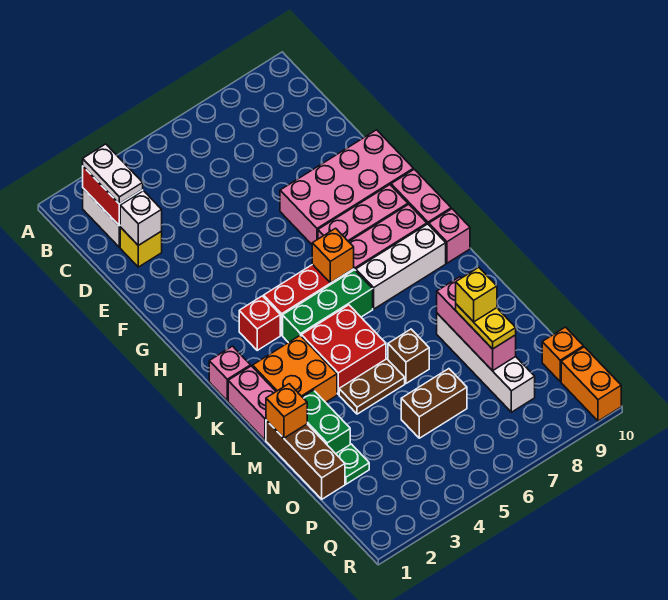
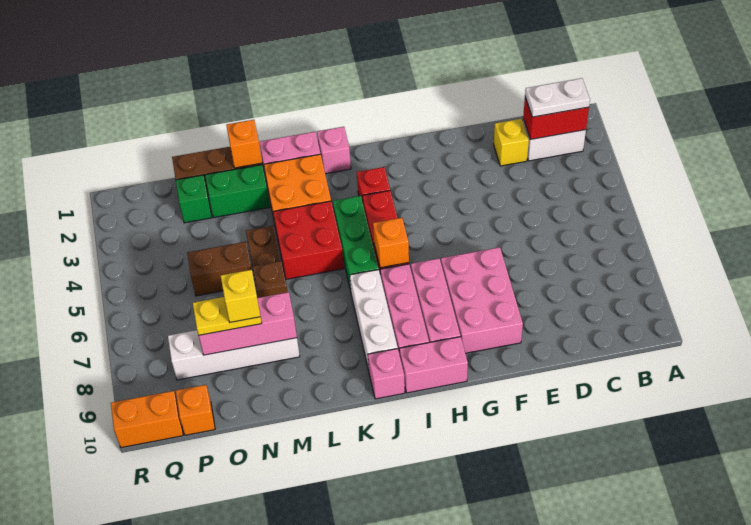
white 1x1 brick [120,191,162,245] -> none
pink 2x4 brick [280,130,413,244] -> pink 2x3 brick [441,247,523,353]
green 1x1 plate [336,444,369,484] -> green 1x1 brick [176,175,212,223]
brown 1x2 brick [401,369,467,438] -> brown 1x2 brick turned to [187,242,252,296]

